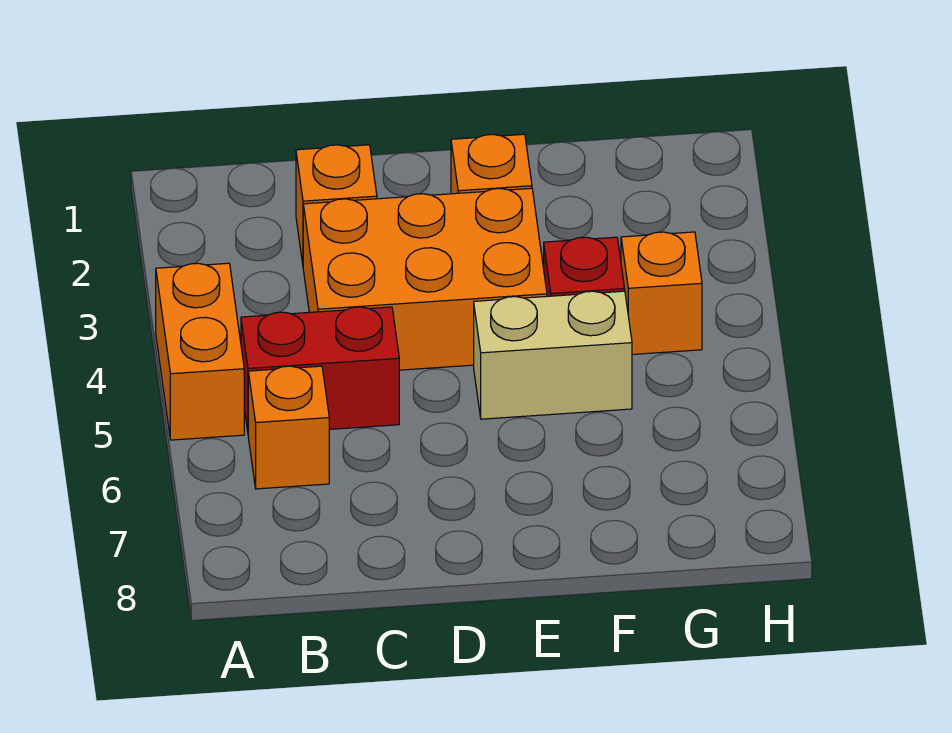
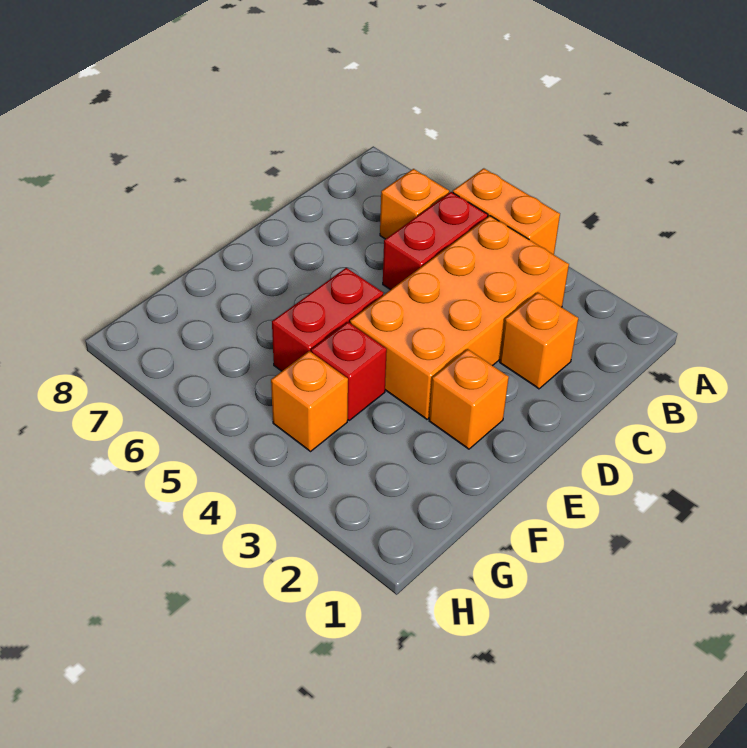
orange 2x3 brick [303,188,547,370] -> orange 2x4 brick [350,216,569,419]
tan 1x2 brick [474,291,632,419] -> red 1x2 brick [272,268,383,371]

